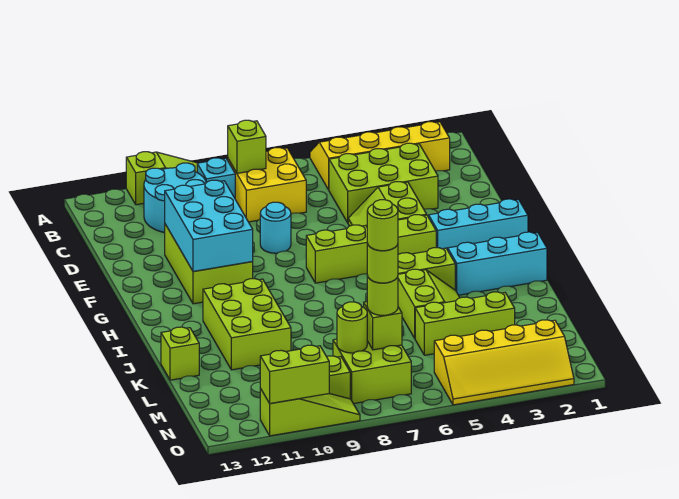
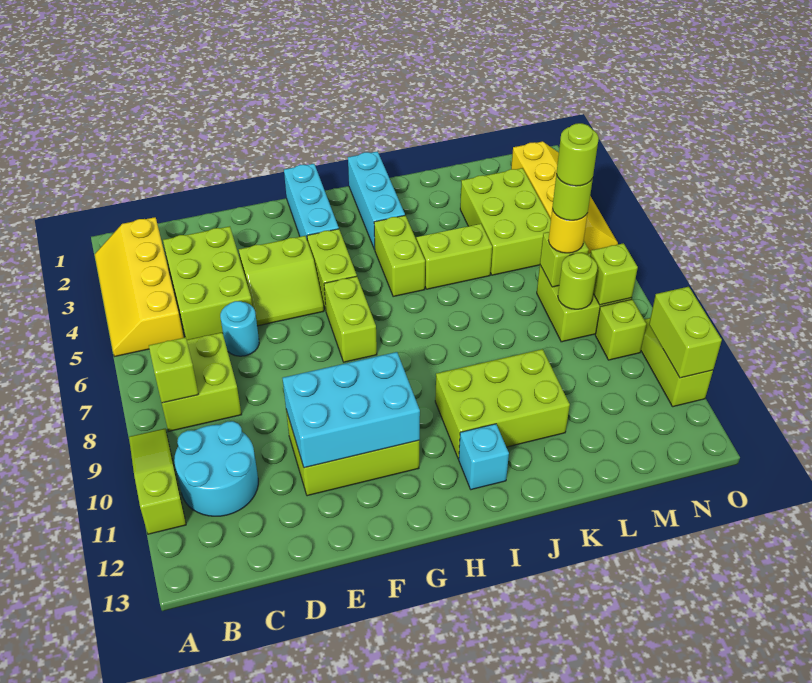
yellow 2x2 brick [228,148,306,222] -> lime 2x2 brick [162,333,242,432]
cyan 1x1 brick [197,158,235,198] -> cyan 1x1 brick moved to [459,424,509,490]
cyan 1x1 round brick [260,202,291,253] -> cyan 1x1 round brick moved to [220,301,259,356]
lime 1x1 brick [161,327,199,380] -> lime 1x1 brick moved to [590,243,638,305]
lime 1x3 brick [415,292,515,355] -> lime 2x3 brick [460,168,551,275]
lime 1x1 round brick [367,275,398,315] -> yellow 1x1 round brick [549,209,588,253]

